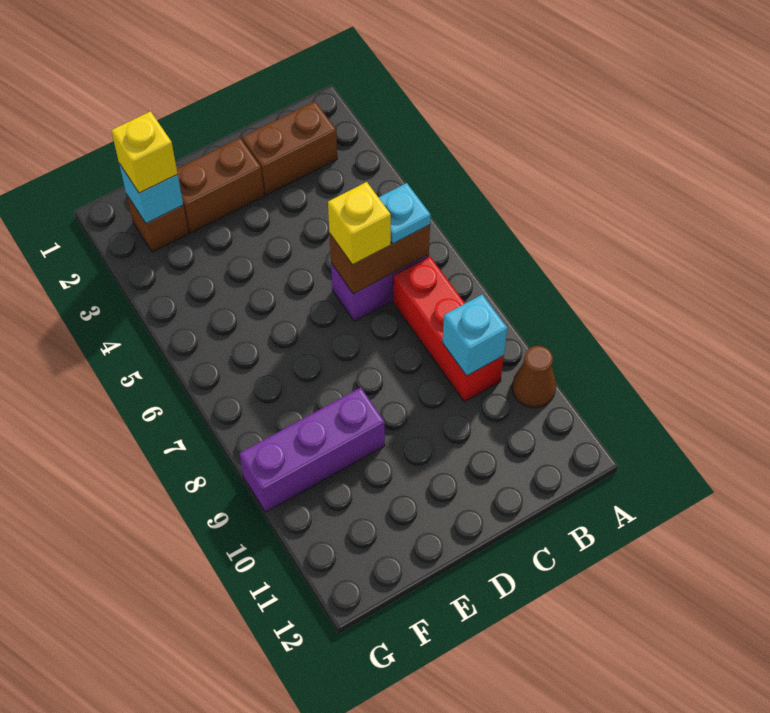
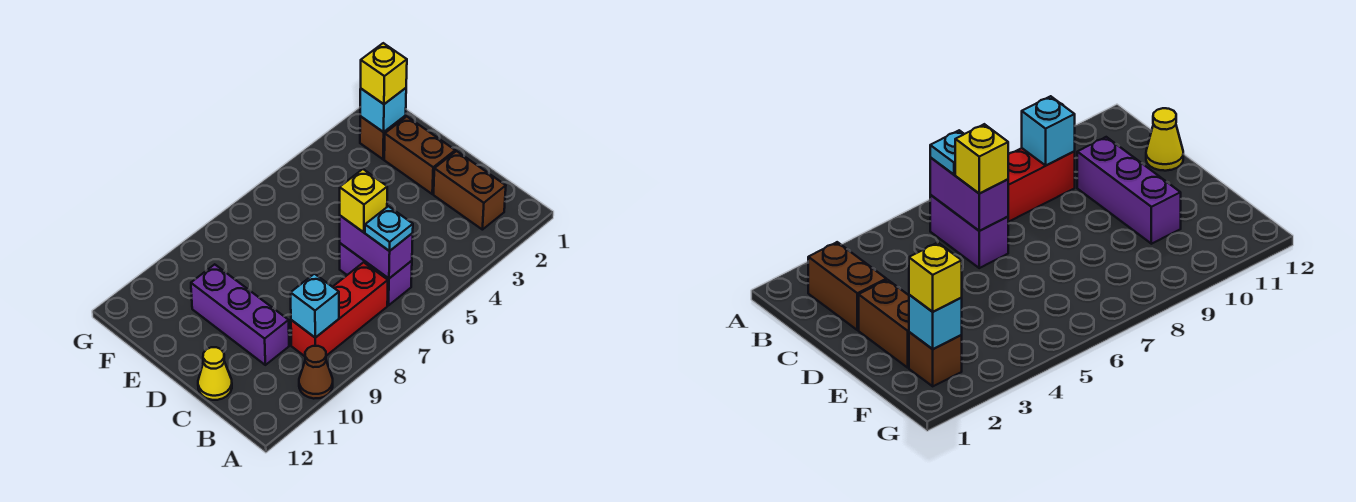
brown 1x2 brick [329,225,430,294] -> purple 1x2 brick [340,216,413,278]
none -> yellow 1x1 cone [198,347,232,400]
purple 1x3 brick [239,387,385,512] -> purple 1x3 brick moved to [191,264,289,365]

